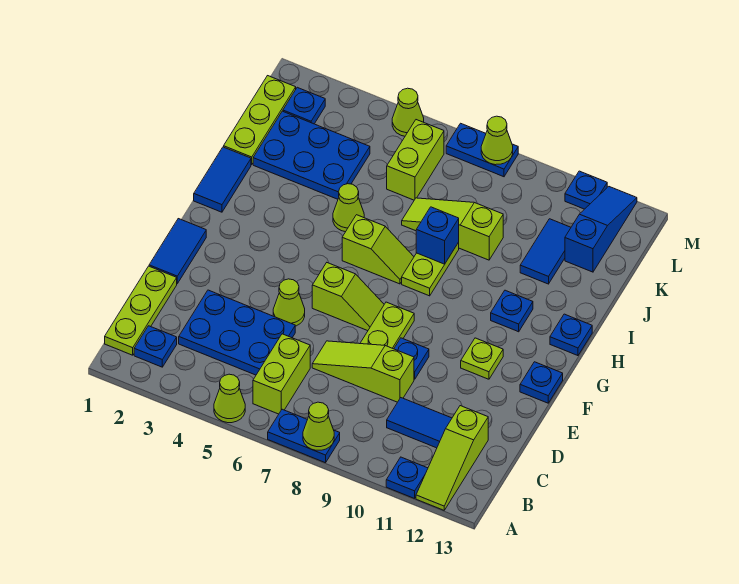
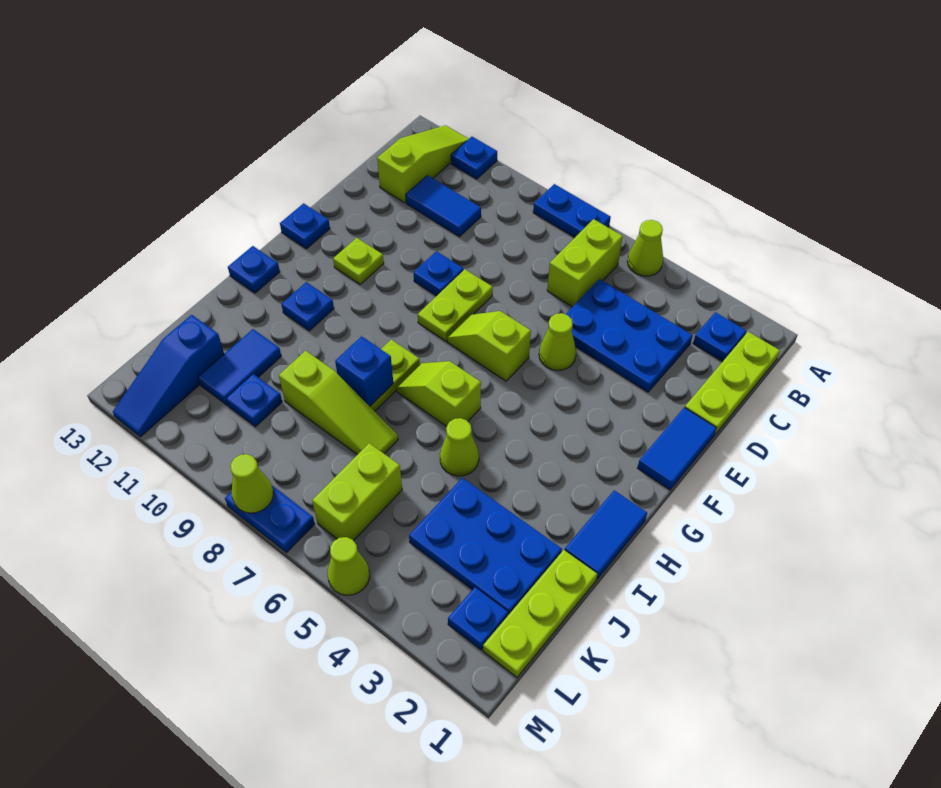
lime 1x1 cone [303,402,334,450] -> none
lime 1x3 slope [312,341,414,402] -> none
blue 1x1 plate [565,171,607,209] -> blue 1x1 plate moved to [226,374,282,427]

